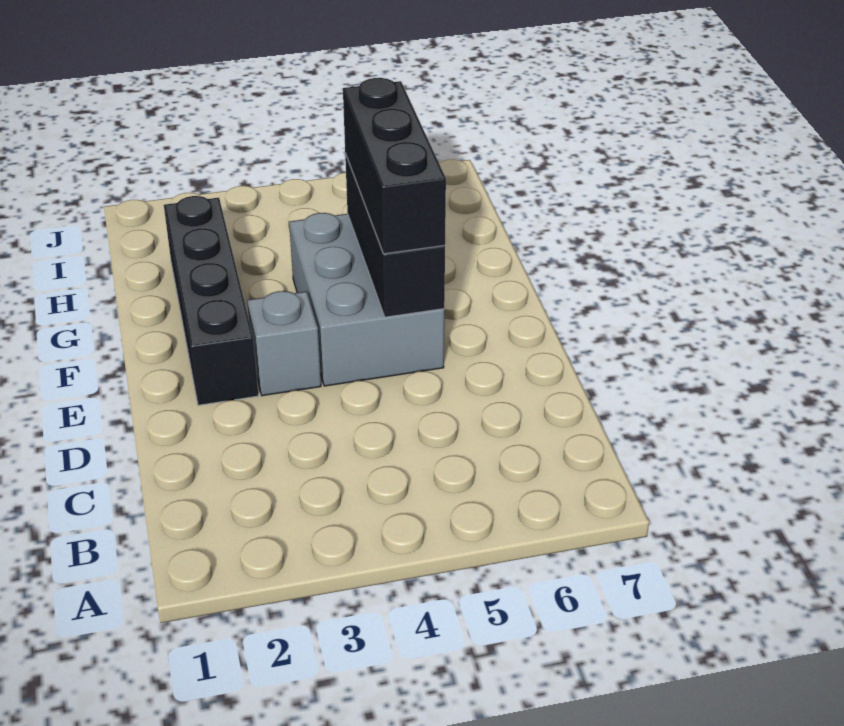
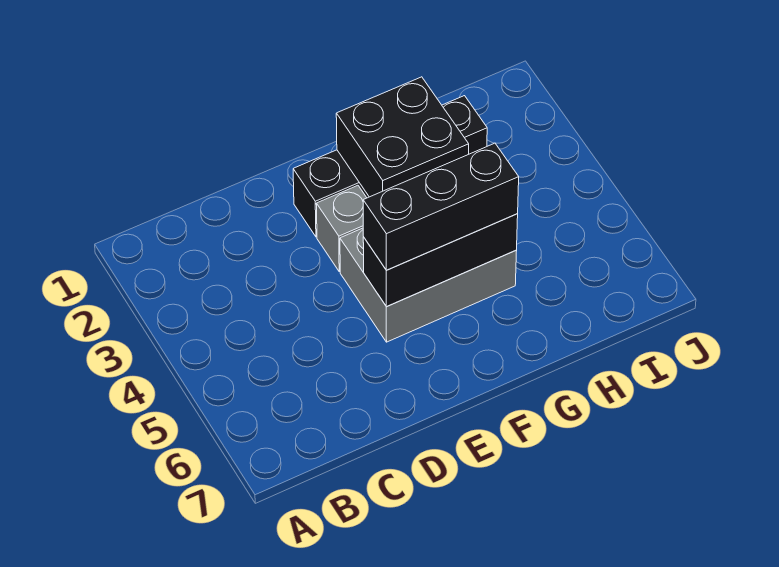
none -> black 2x2 brick [336,77,469,197]

